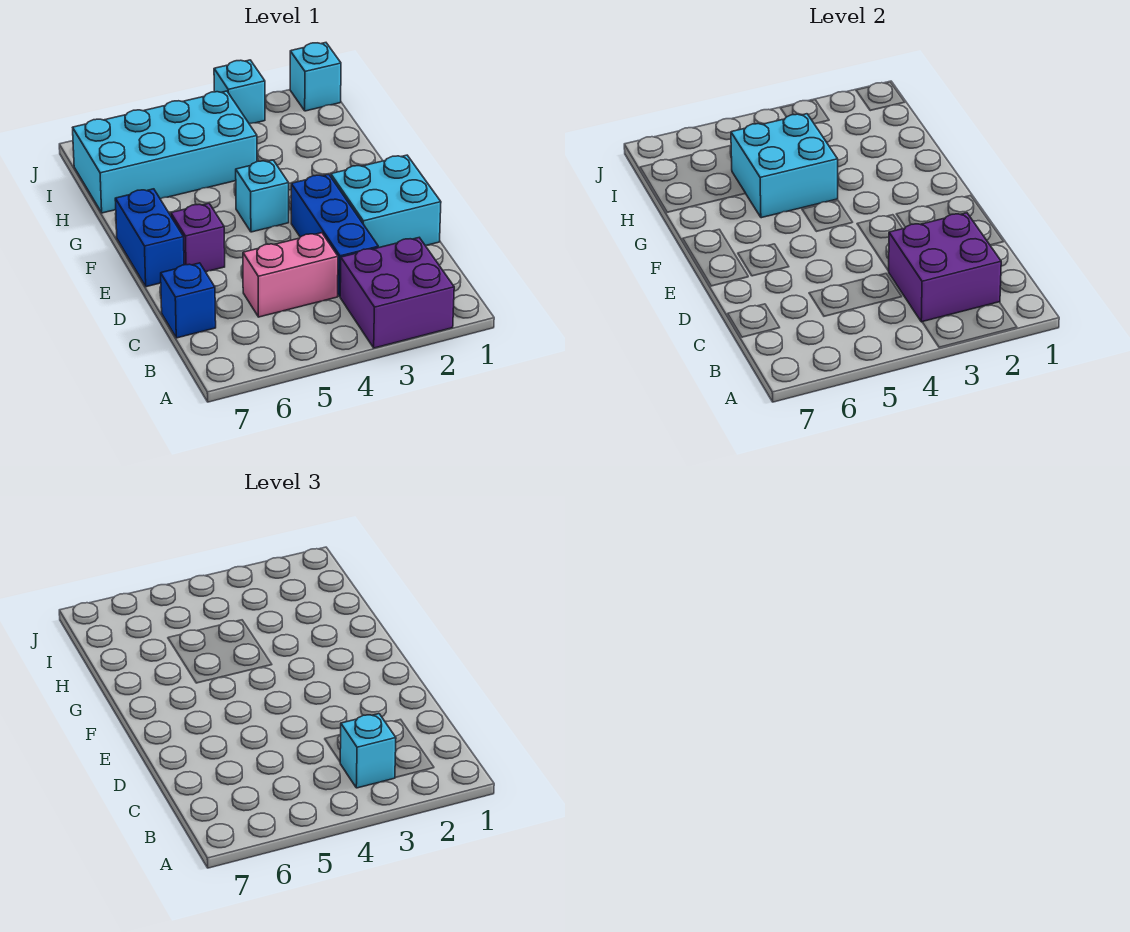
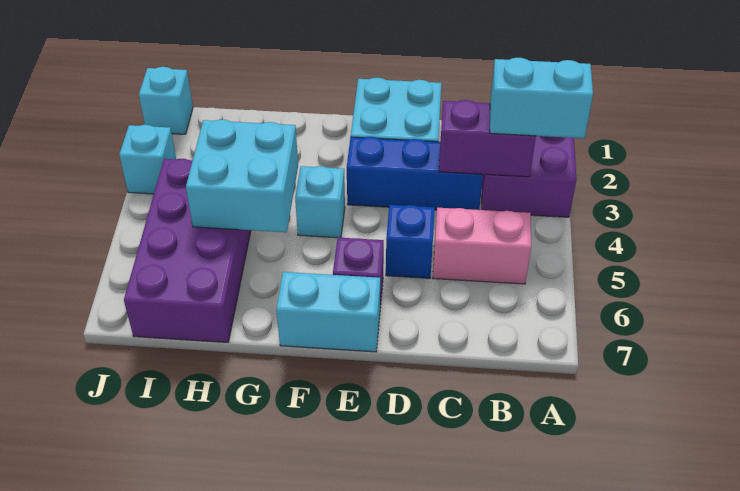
purple 2x2 brick [889,213,1001,322] -> purple 1x2 brick [439,100,536,177]
cyan 1x1 brick [340,714,396,788] -> cyan 1x2 brick [490,58,593,138]
pink 1x2 brick [243,233,338,317] -> pink 1x2 brick turned to [433,208,531,284]
blue 1x1 brick [161,263,216,338] -> blue 1x1 brick moved to [386,205,435,278]
blue 1x2 brick [115,189,184,287] -> cyan 1x2 brick [276,272,380,352]
cyan 2x4 brick [73,91,257,213] -> purple 2x4 brick [124,159,251,342]

